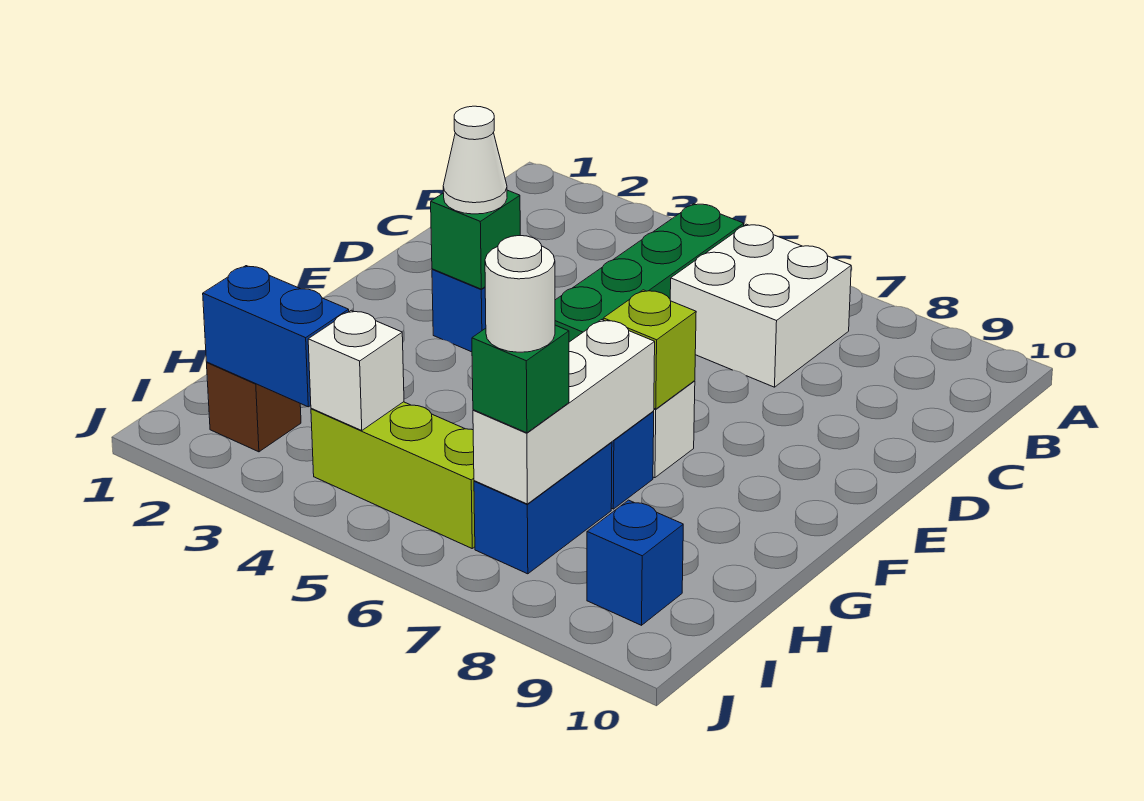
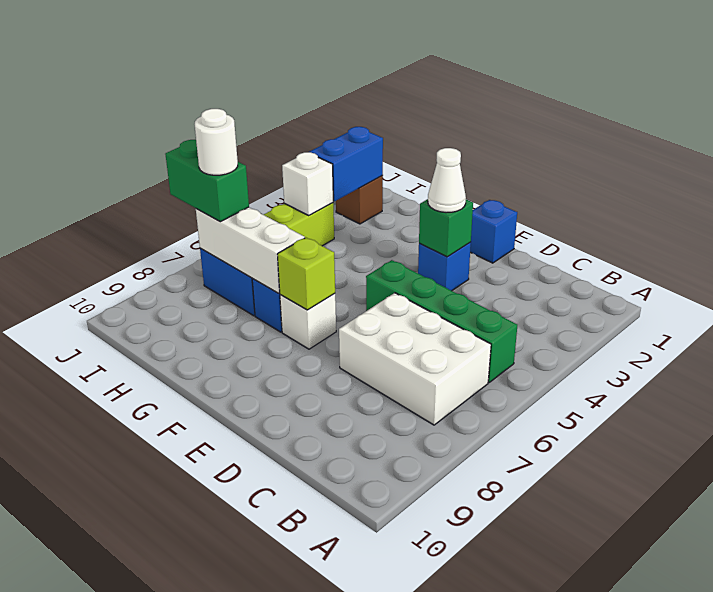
white 2x2 brick [670,224,851,387] -> white 2x3 brick [339,293,491,425]
green 1x1 brick [472,325,569,433] -> green 1x2 brick [165,140,249,222]
blue 1x1 brick [587,500,683,625] -> blue 1x1 brick moved to [470,200,517,263]

